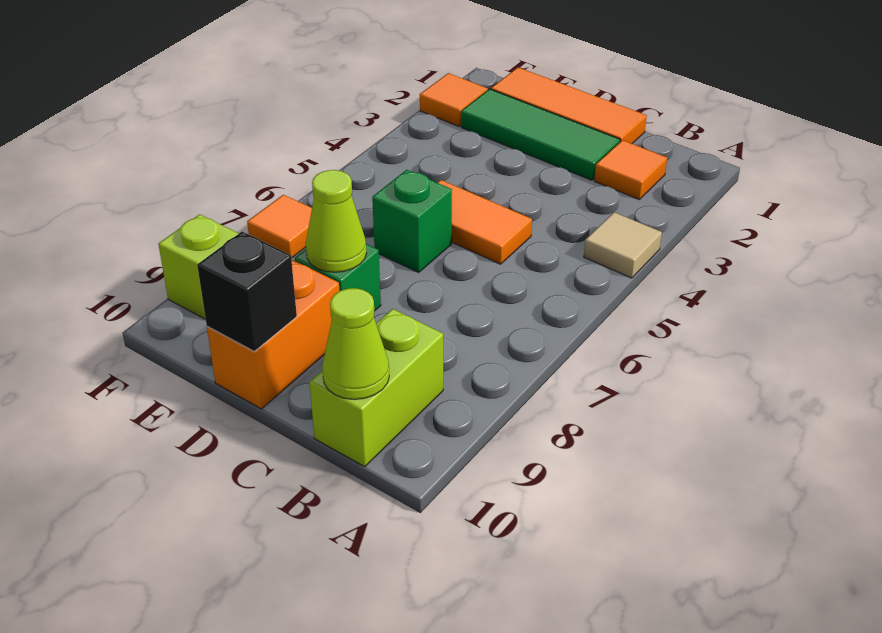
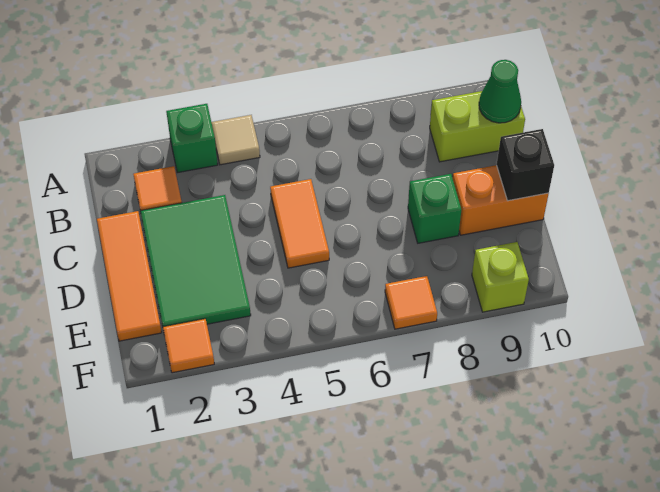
lime 1x1 cone [322,288,389,400] -> green 1x1 cone [479,60,521,123]
green 1x3 tile [461,89,620,180] -> green 2x3 tile [141,195,251,327]
green 1x1 brick [372,170,452,272] -> green 1x1 brick moved to [166,104,218,173]
lime 1x1 cone [306,170,366,272] -> none

